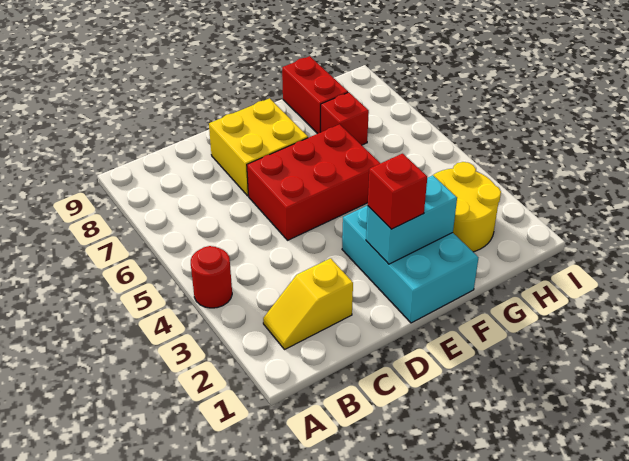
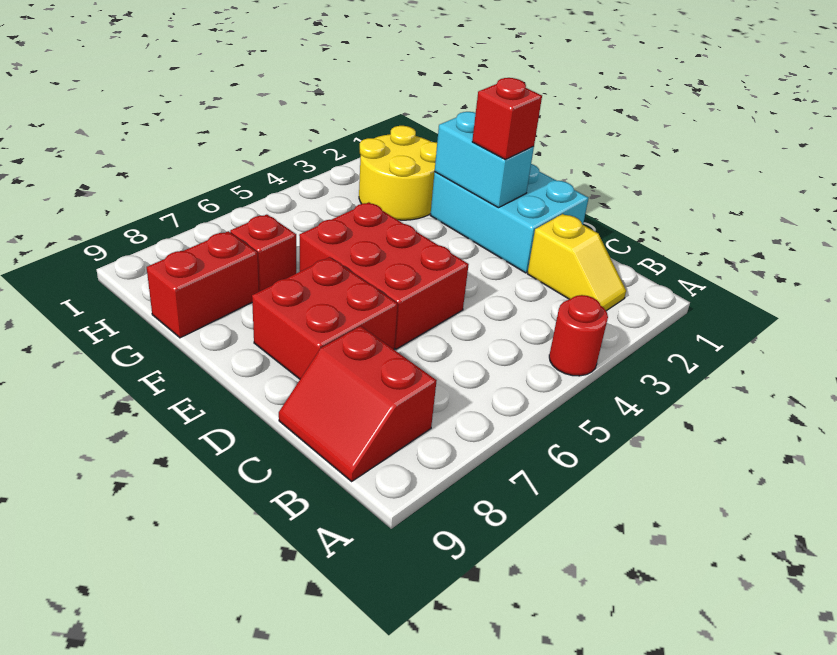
none -> red 2x2 slope [279,326,437,481]
yellow 2x2 brick [209,98,308,196] -> red 2x2 brick [252,257,398,379]
cyan 2x3 brick [342,205,478,323] -> cyan 2x3 brick turned to [430,164,589,273]

